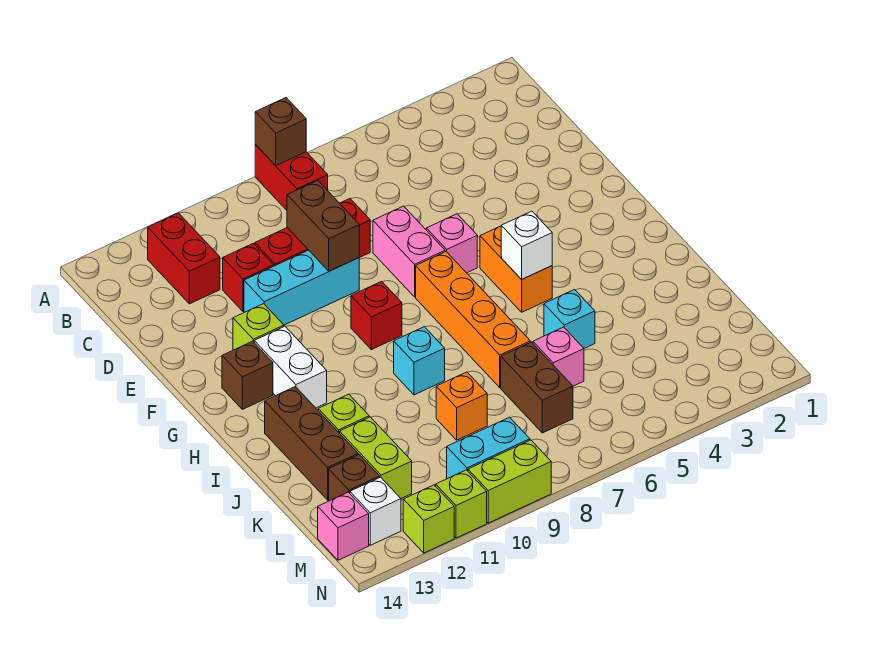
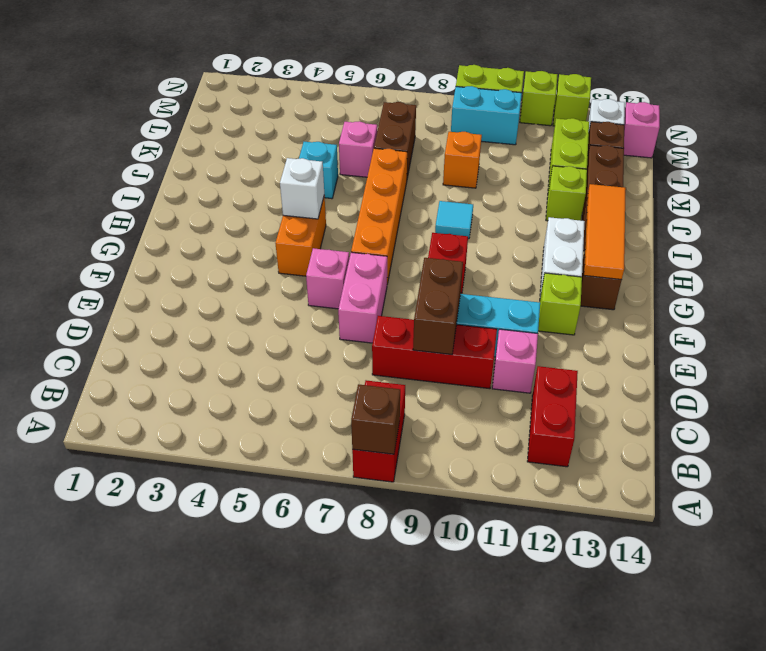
red 1x1 brick [223,243,274,311] -> pink 1x1 brick [492,329,538,393]
none -> orange 1x3 tile [584,184,626,280]
cyan 1x1 brick [394,327,445,395] -> cyan 1x1 tile [435,201,473,239]

